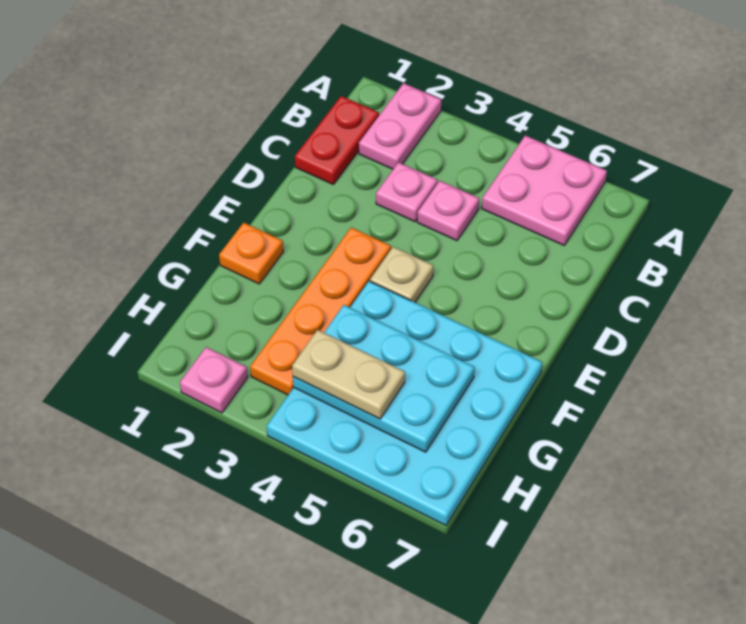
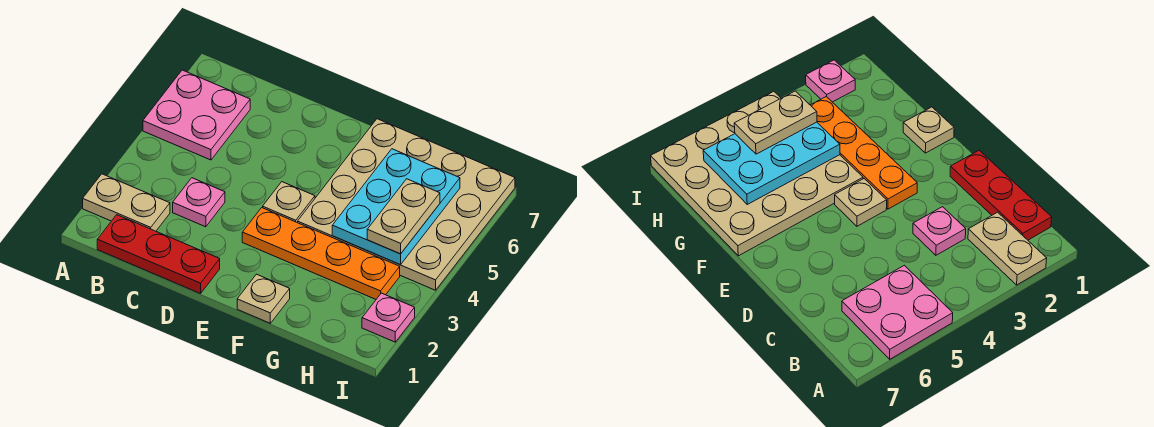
pink 1x2 plate [359,83,441,169] -> tan 1x2 plate [83,174,170,231]
red 1x2 plate [295,96,379,185] -> red 1x3 plate [97,215,220,294]
pink 1x1 plate [417,181,479,241] -> none
orange 1x1 plate [219,223,284,284] -> tan 1x1 plate [237,274,290,323]
cyan 4x4 plate [267,281,542,525] -> tan 4x4 plate [298,119,515,290]

